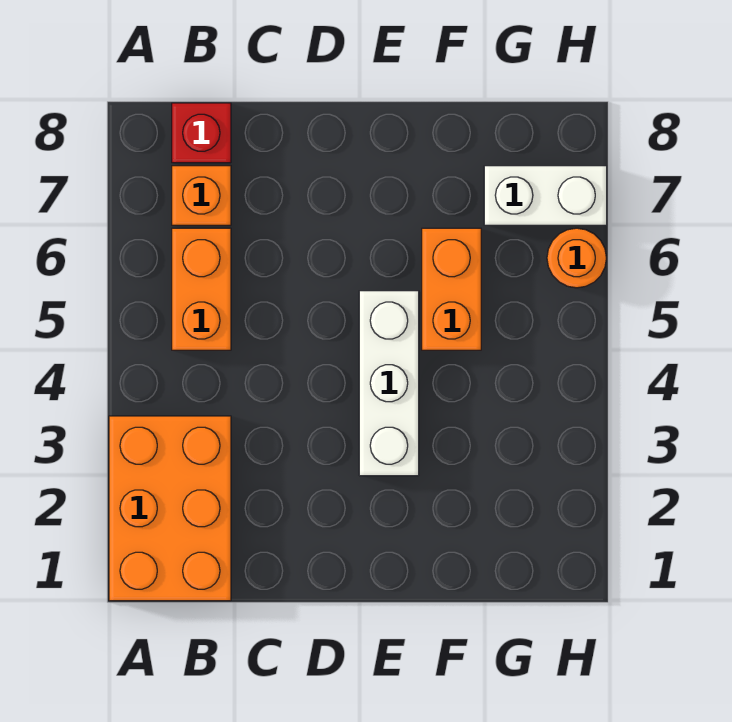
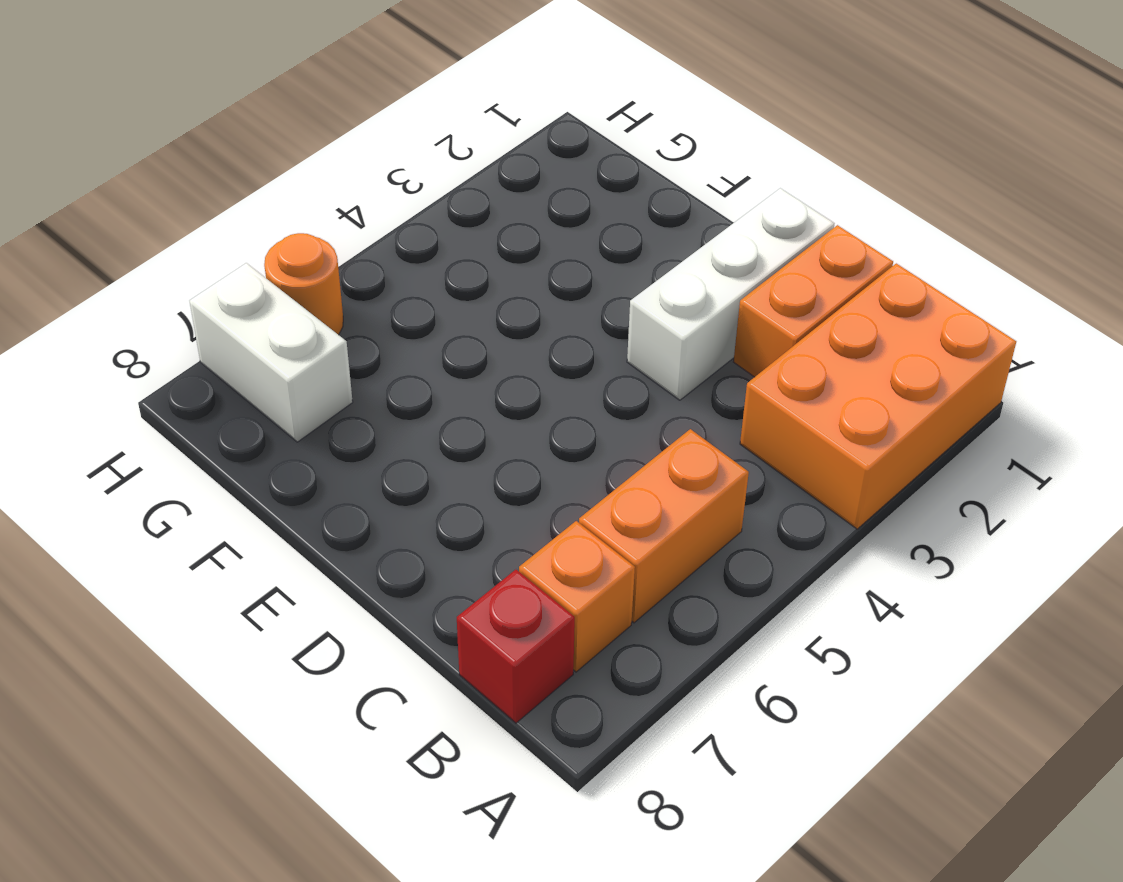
white 1x3 brick [359,291,419,476] -> white 1x3 brick moved to [627,188,834,400]
orange 1x2 brick [422,228,481,350] -> orange 1x2 brick moved to [734,225,893,377]

